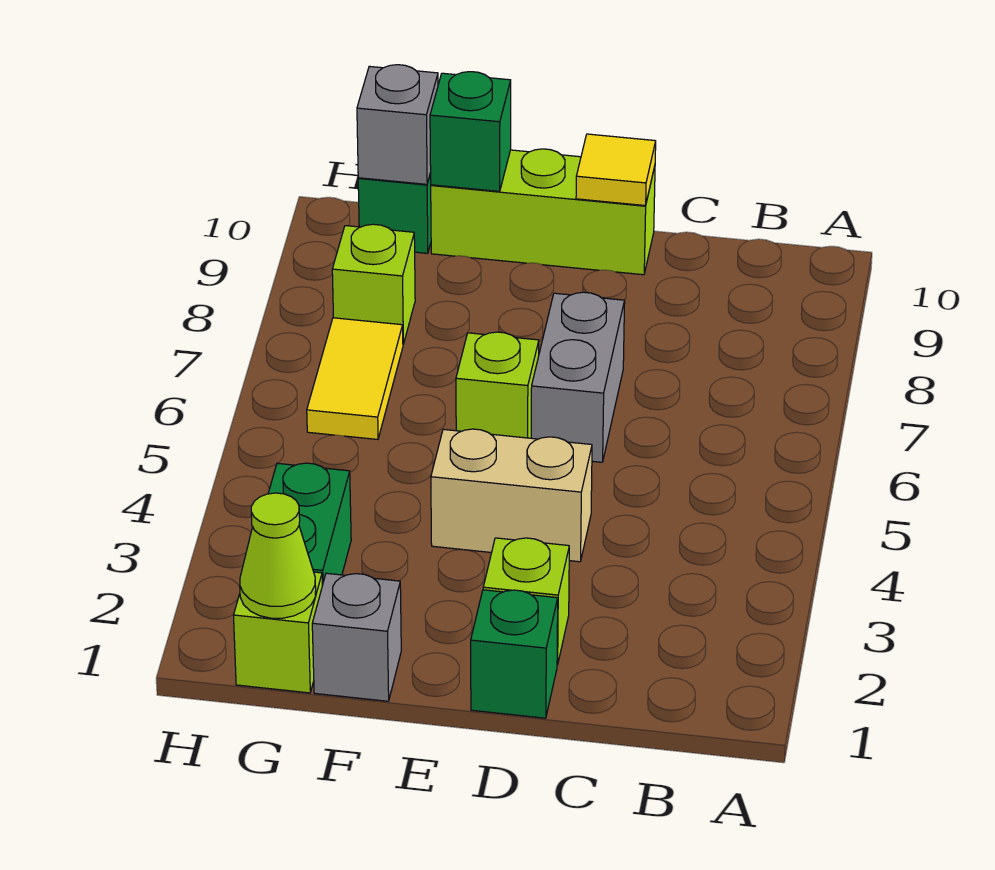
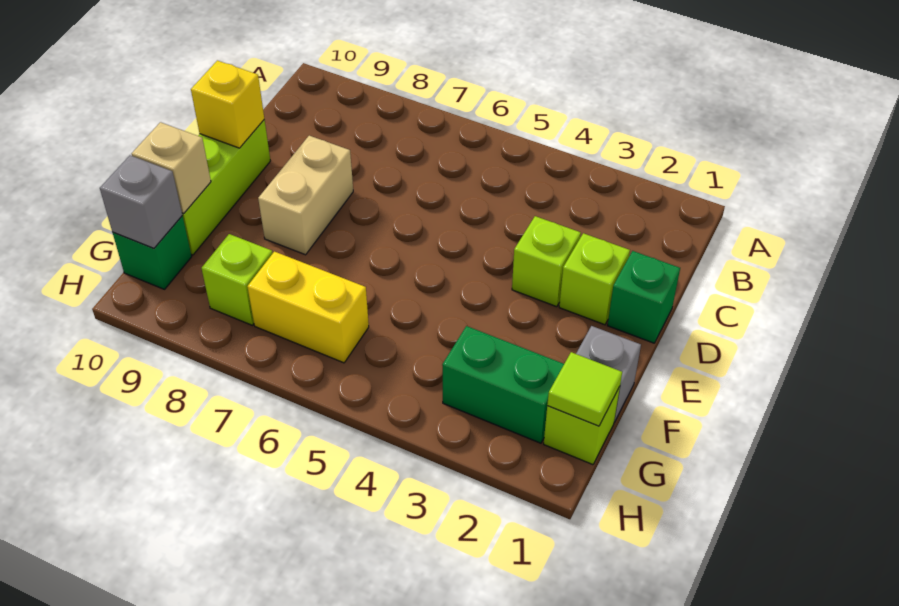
tan 1x2 brick [431,429,592,562] -> tan 1x2 brick moved to [258,136,353,255]
grey 1x2 brick [531,292,625,462] -> none
yellow 1x1 tile [576,134,656,206] -> yellow 1x1 brick [191,60,264,148]
lime 1x1 brick [456,332,539,438] -> lime 1x1 brick moved to [512,216,581,307]
green 1x1 brick [430,72,511,191] -> tan 1x1 brick [132,122,211,214]
lime 1x1 cone [240,493,316,618] -> lime 1x1 tile [547,352,622,426]
yellow 1x2 tile [307,318,403,439] -> yellow 1x2 brick [247,252,369,363]

